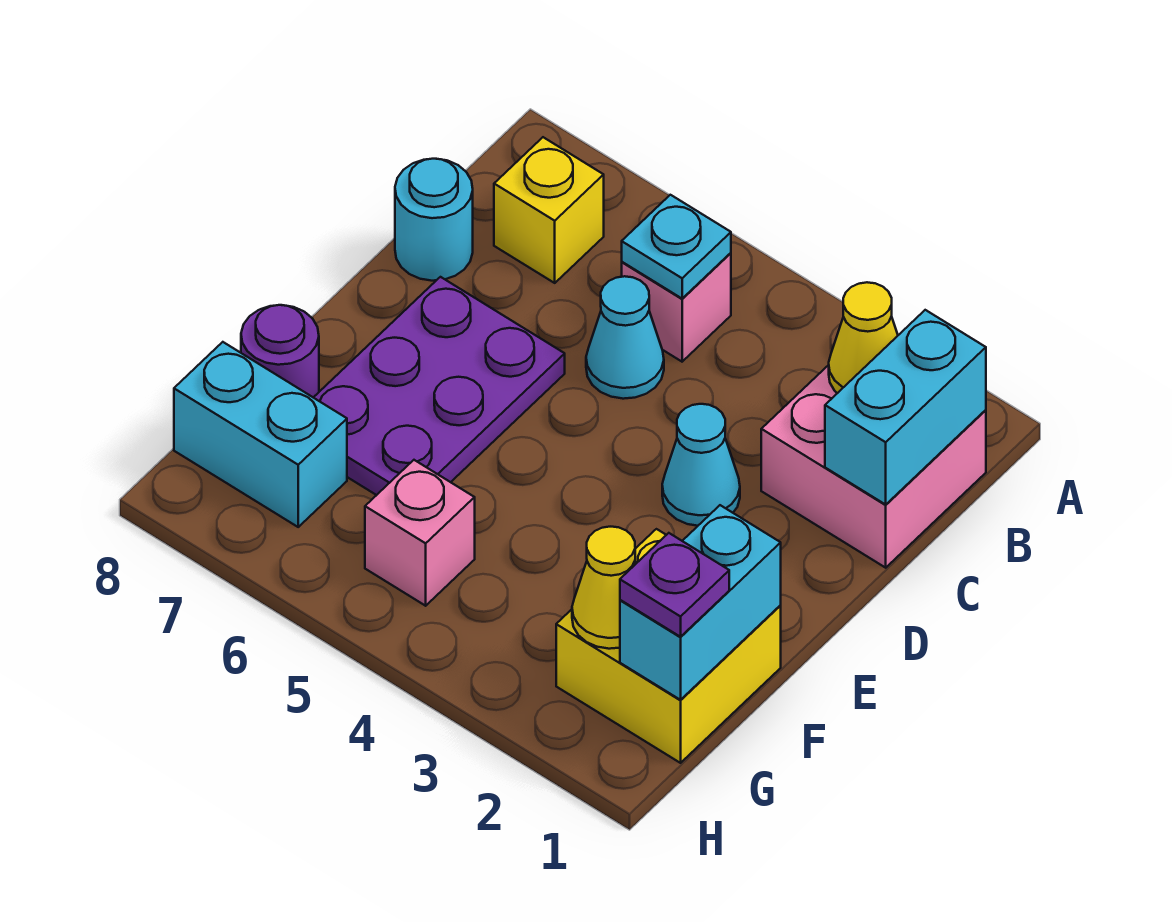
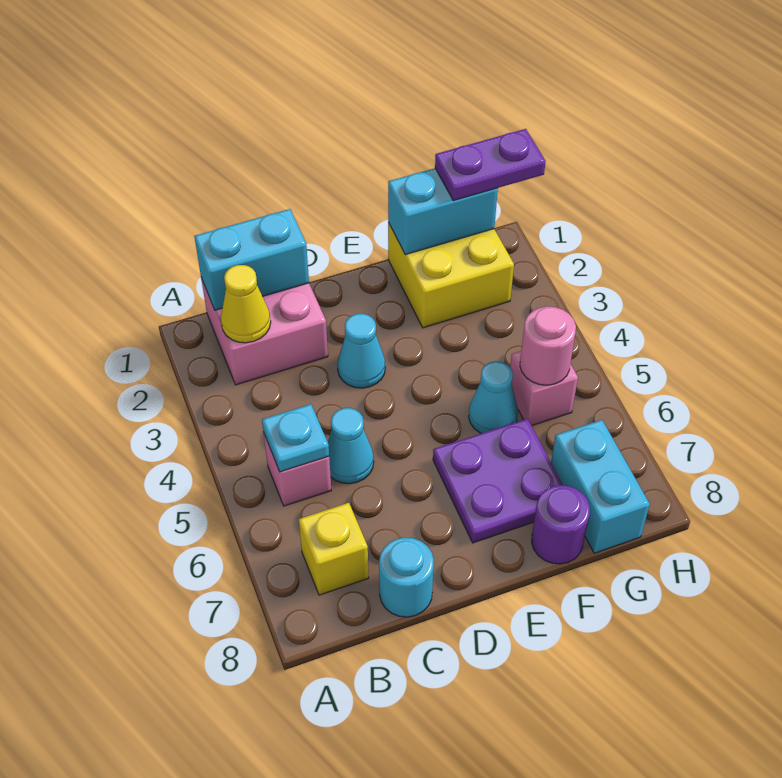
purple 2x3 plate [313,277,565,495] -> purple 2x2 plate [433,419,563,543]
none -> cyan 1x1 cone [469,361,518,433]
purple 1x1 plate [620,533,729,637] -> purple 1x2 plate [435,129,546,201]
yellow 1x1 cone [572,527,636,649] -> none
none -> pink 1x1 round brick [520,306,576,385]

